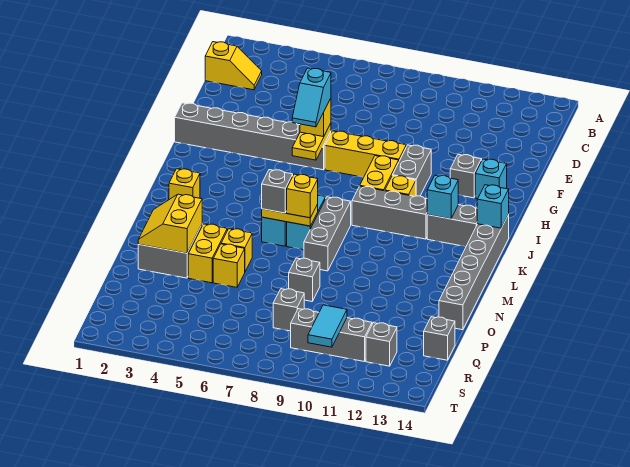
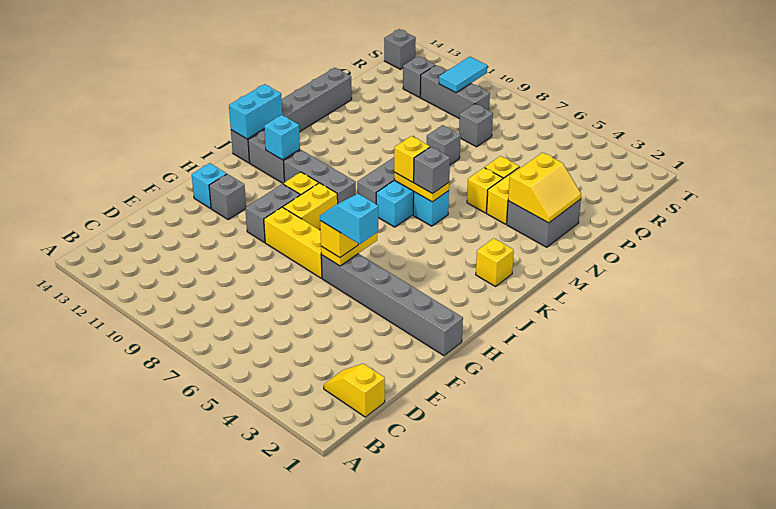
cyan 1x2 slope [292,68,331,127] -> cyan 1x2 slope turned to [320,194,378,244]
cyan 1x1 brick [477,185,509,228] -> cyan 1x2 brick [229,84,282,139]
grey 1x1 brick [424,317,455,360] -> grey 1x1 brick moved to [384,29,416,69]

